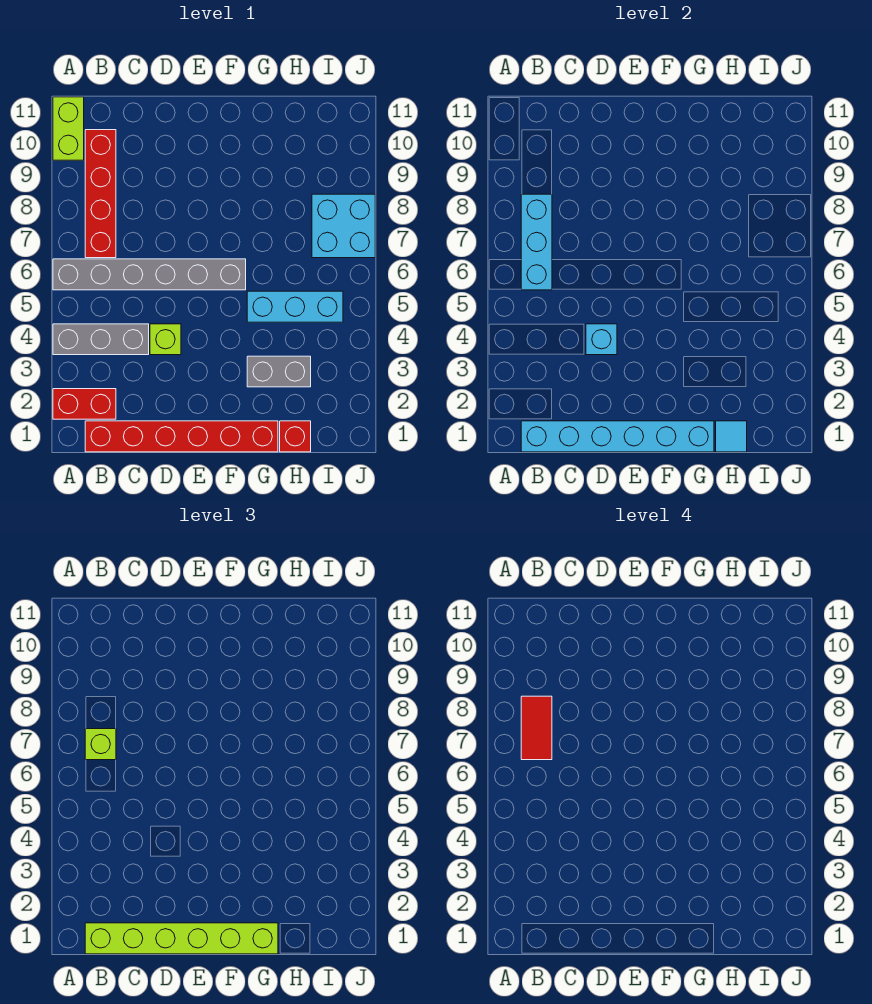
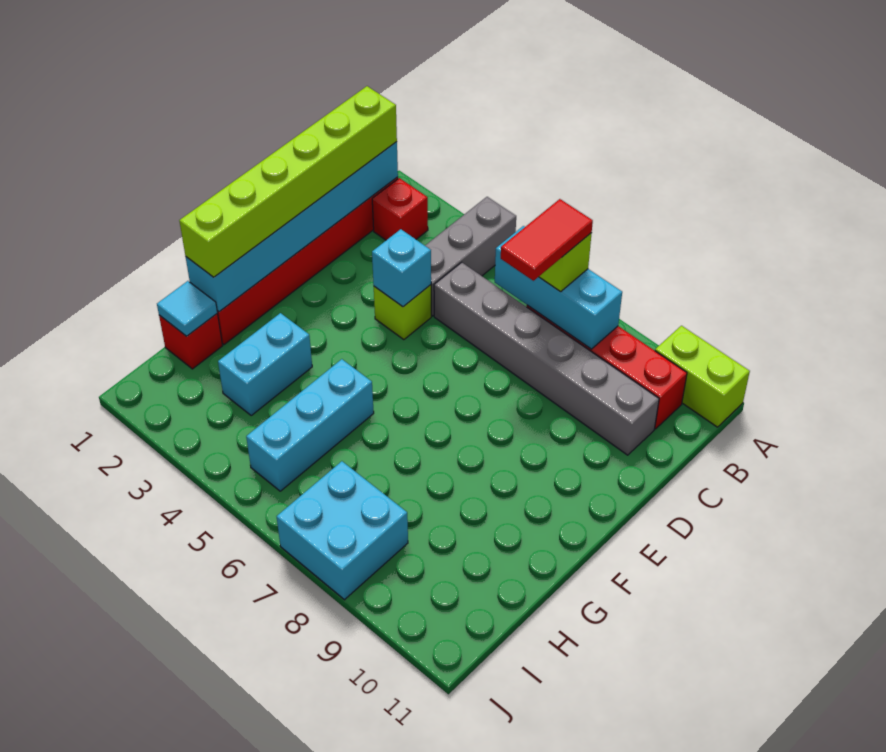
red 1x2 brick [53,389,116,419] -> red 1x1 brick [372,178,428,240]
grey 1x6 brick [53,259,246,290] -> grey 1x6 brick turned to [434,262,659,455]
red 1x2 tile [521,696,552,760] -> red 1x2 tile turned to [501,199,593,281]
grey 1x2 brick [247,356,311,387] -> cyan 1x2 brick [218,313,312,415]

